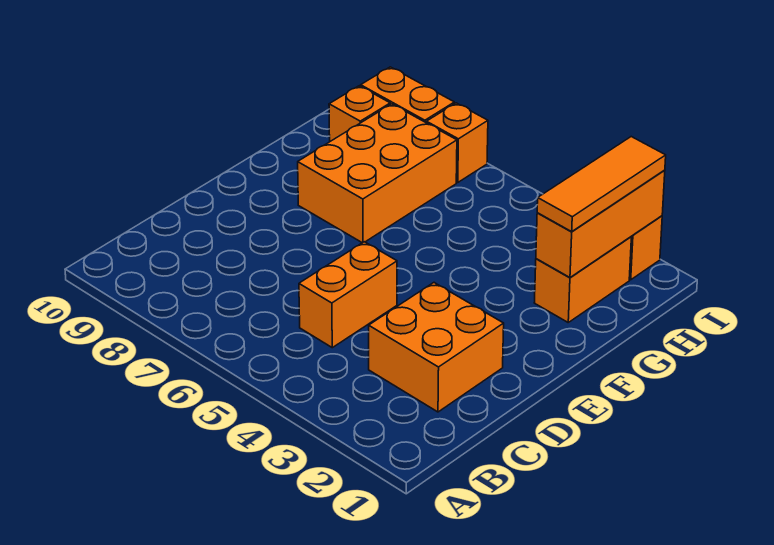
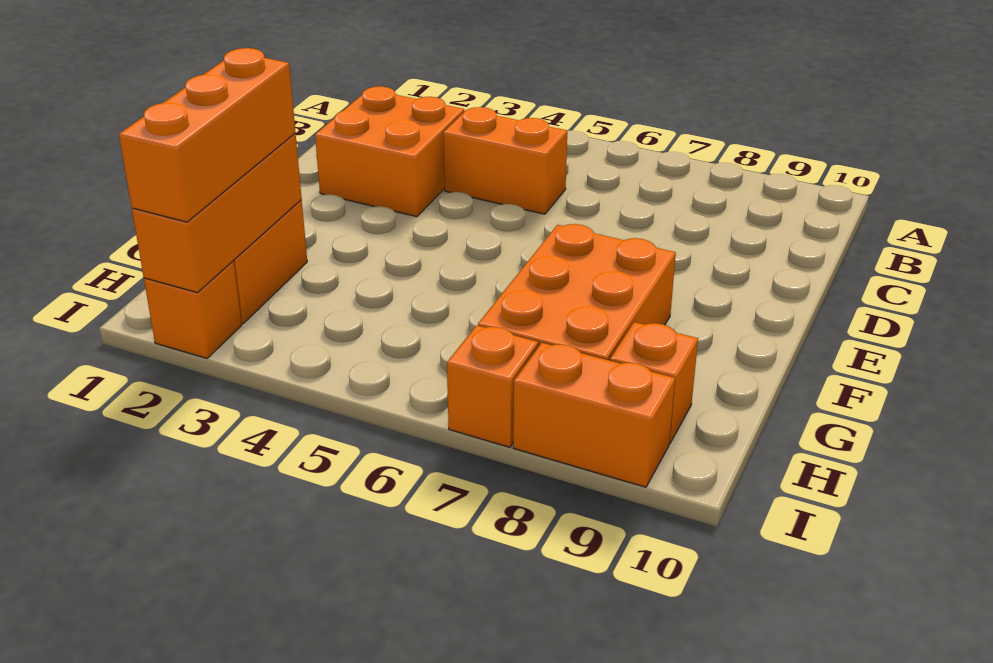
orange 1x2 brick [299,242,397,348] -> orange 1x2 brick turned to [443,107,567,214]
orange 1x3 tile [537,137,666,232] -> orange 1x3 brick [119,48,296,222]

